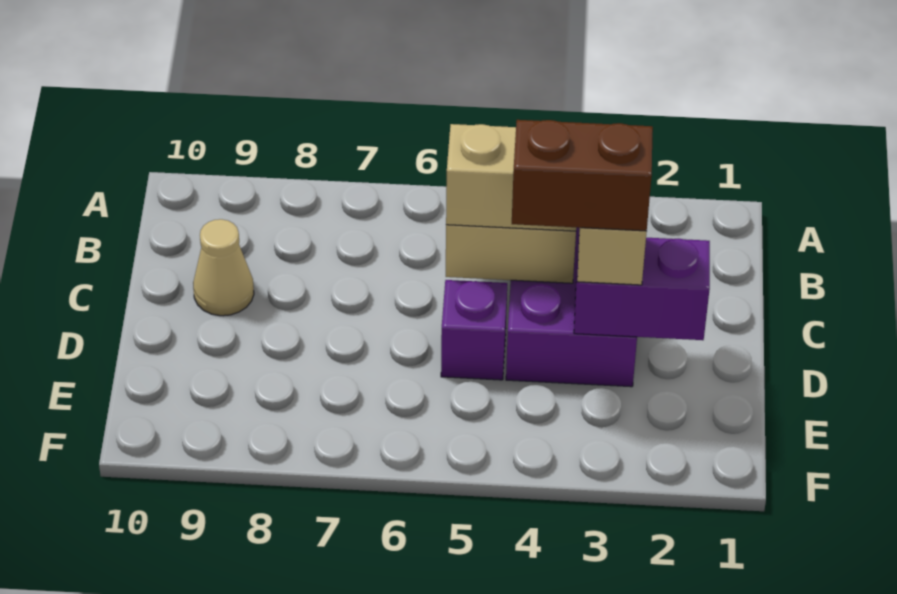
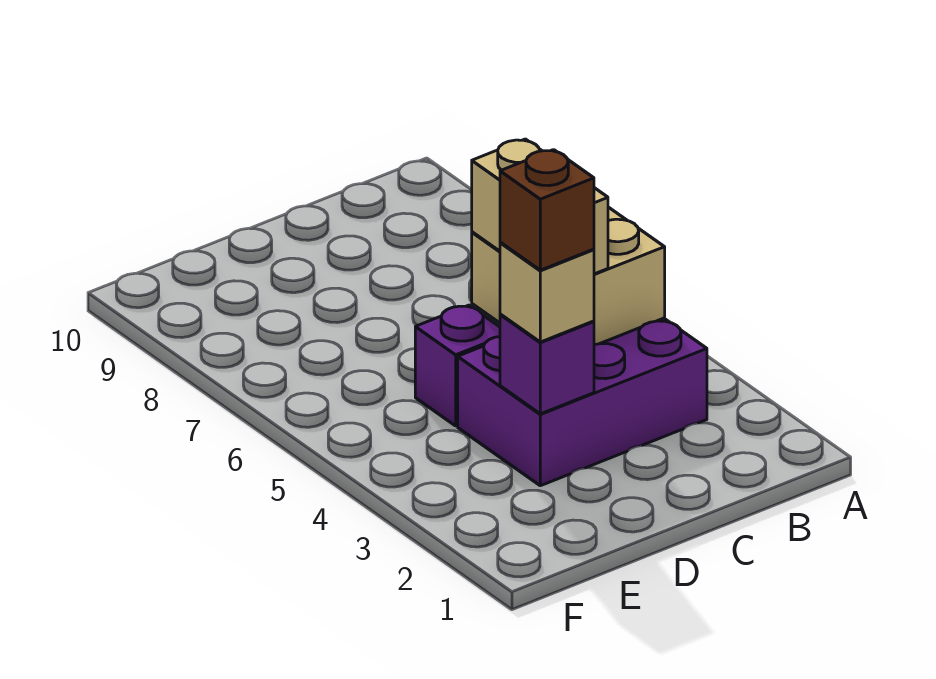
tan 1x1 cone [193,219,254,316] -> none
purple 1x2 brick [574,238,710,340] -> purple 1x1 brick [500,314,594,414]
brown 1x2 brick [512,120,653,231] -> brown 1x1 brick [500,150,594,270]

